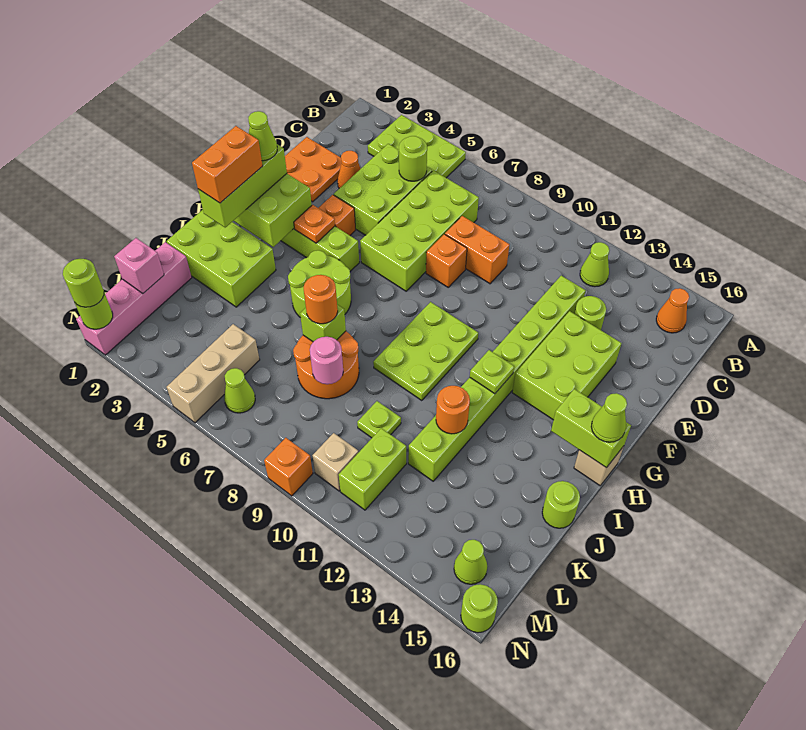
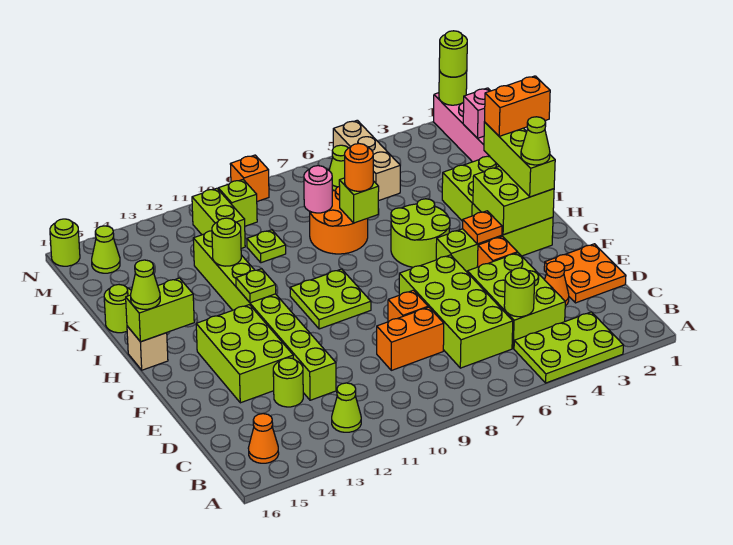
lime 2x3 plate [373,302,478,400] -> lime 2x2 plate [290,269,371,329]
orange 1x2 brick [192,126,263,203] -> orange 1x2 brick turned to [485,76,550,136]
orange 1x1 round brick [436,386,470,434] -> lime 1x1 round brick [212,218,241,266]
tan 1x1 brick [313,433,358,491] -> lime 1x1 brick [218,180,257,226]

